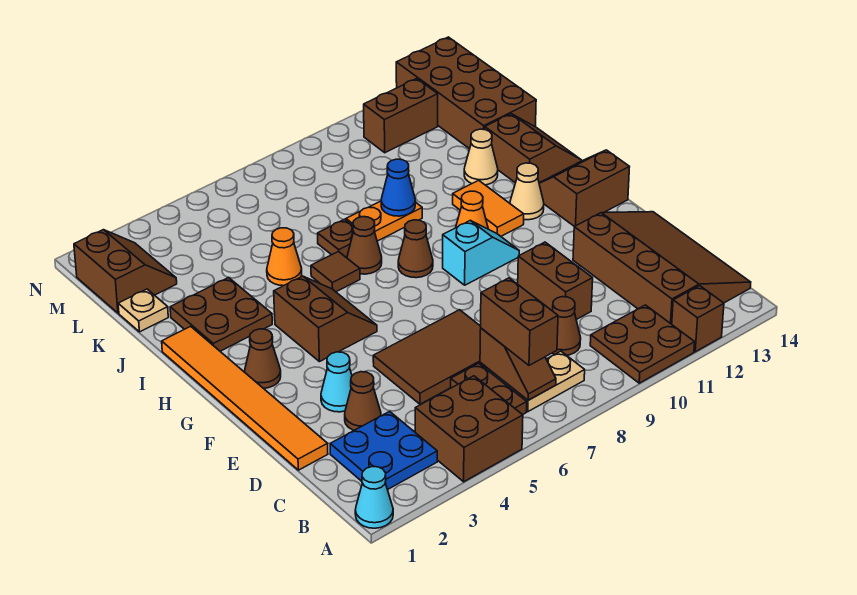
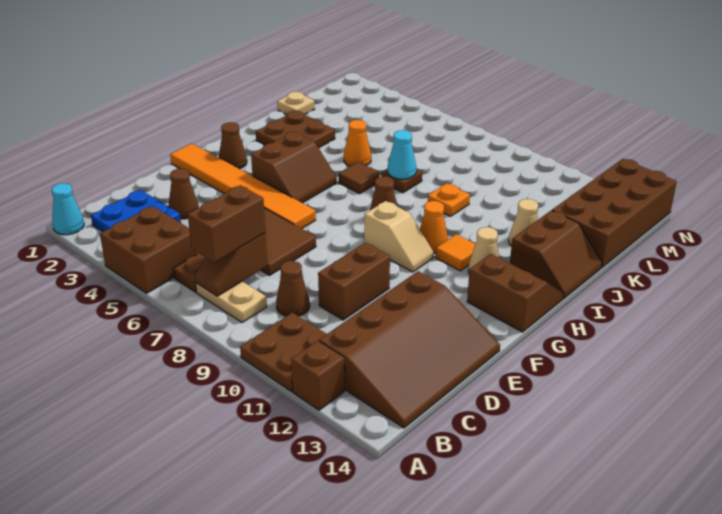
orange 1x6 tile [162,326,328,470] -> orange 1x6 tile turned to [170,143,316,229]
cyan 1x1 cone [321,352,352,412] -> cyan 1x1 cone moved to [388,130,416,179]
cyan 1x2 slope [443,221,519,285] -> tan 1x2 slope [364,201,434,272]
orange 1x2 tile [453,180,524,236] -> orange 1x1 tile [436,234,475,271]
brown 1x1 cone [347,217,382,274] -> none
orange 1x2 plate [346,201,422,241] -> orange 1x1 plate [428,183,470,216]
blue 1x1 cone [381,159,415,216] -> none
brown 2x2 slope [74,230,177,313] -> none
brown 1x2 brick [364,79,438,153] -> none

